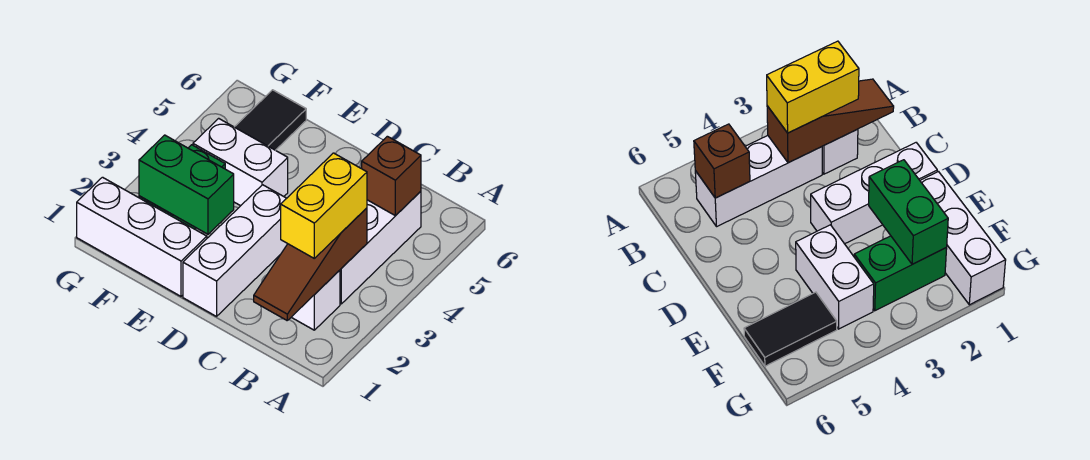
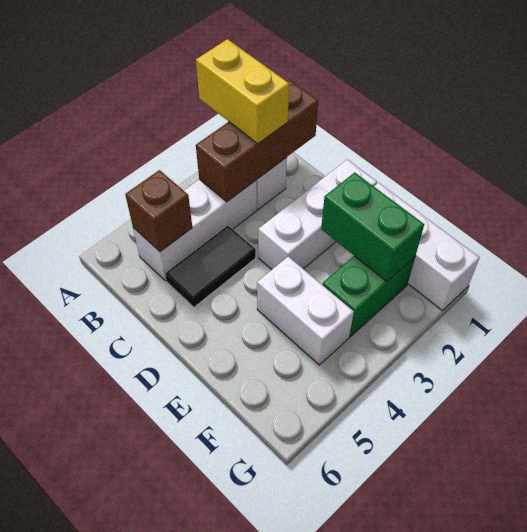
brown 1x3 slope [254,208,367,320] -> brown 1x3 brick [196,80,318,202]
yellow 1x2 brick [281,153,367,258] -> yellow 1x2 brick turned to [196,39,289,144]
black 1x2 tile [235,90,306,150] -> black 1x2 tile moved to [165,226,256,307]

